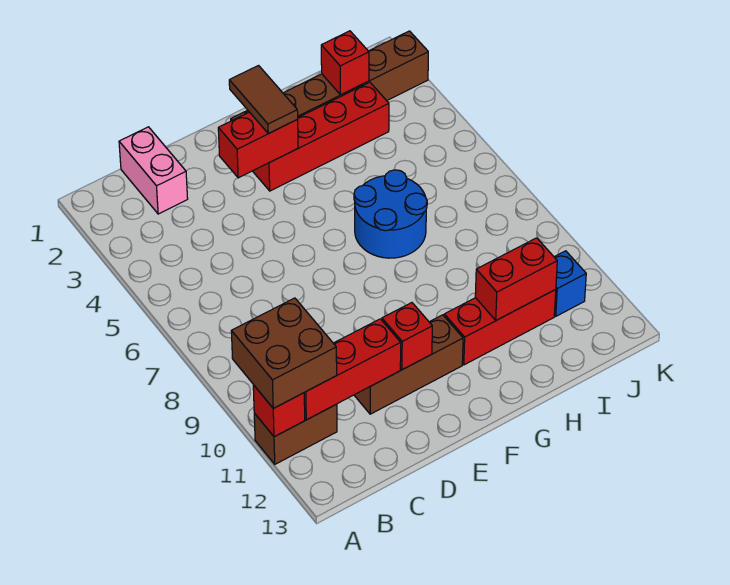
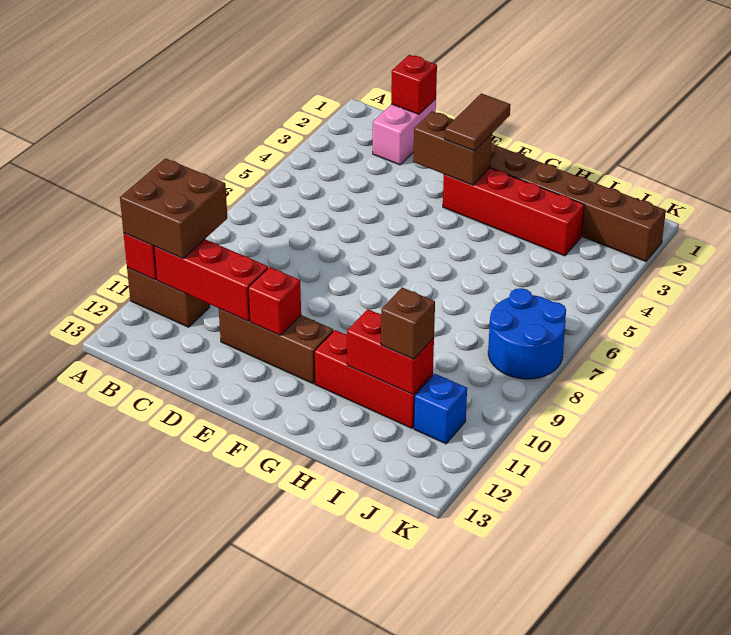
red 1x2 brick [218,112,298,178] -> brown 1x2 brick [413,111,492,185]
blue 2x2 round brick [354,170,427,258] -> blue 2x2 round brick moved to [488,288,566,379]
red 1x1 brick [321,31,369,95] -> red 1x1 brick moved to [391,55,437,114]
none -> brown 1x1 brick [381,288,435,359]

